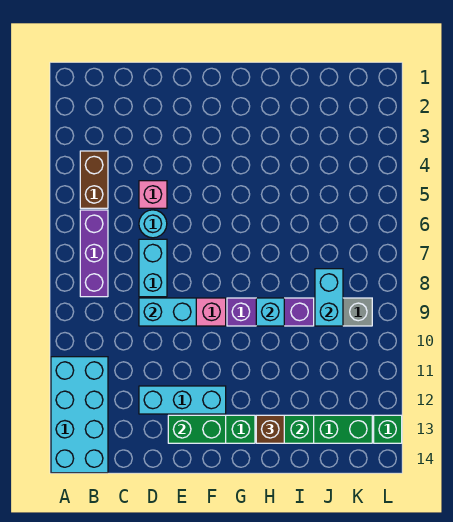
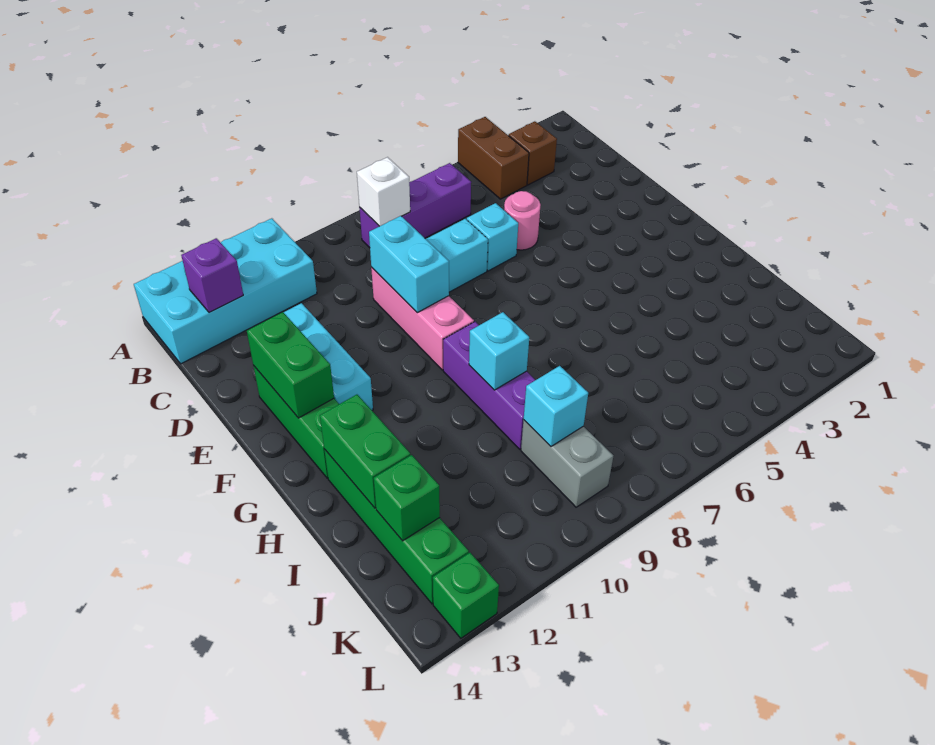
brown 1x2 brick [80,151,108,208] -> brown 1x2 brick turned to [458,117,529,199]
none -> white 1x1 brick [357,157,410,226]
none -> purple 1x1 brick [181,238,243,312]
pink 1x1 brick [139,181,167,208] -> pink 1x1 round brick [504,191,541,250]
cyan 1x1 round brick [139,210,167,238] -> cyan 1x1 brick [467,203,518,271]
brown 1x1 brick [256,415,284,443] -> brown 1x1 brick moved to [509,121,557,185]
cyan 1x2 brick [315,269,343,326] -> cyan 1x1 brick [524,366,588,446]
none -> green 1x1 brick [374,455,440,541]

